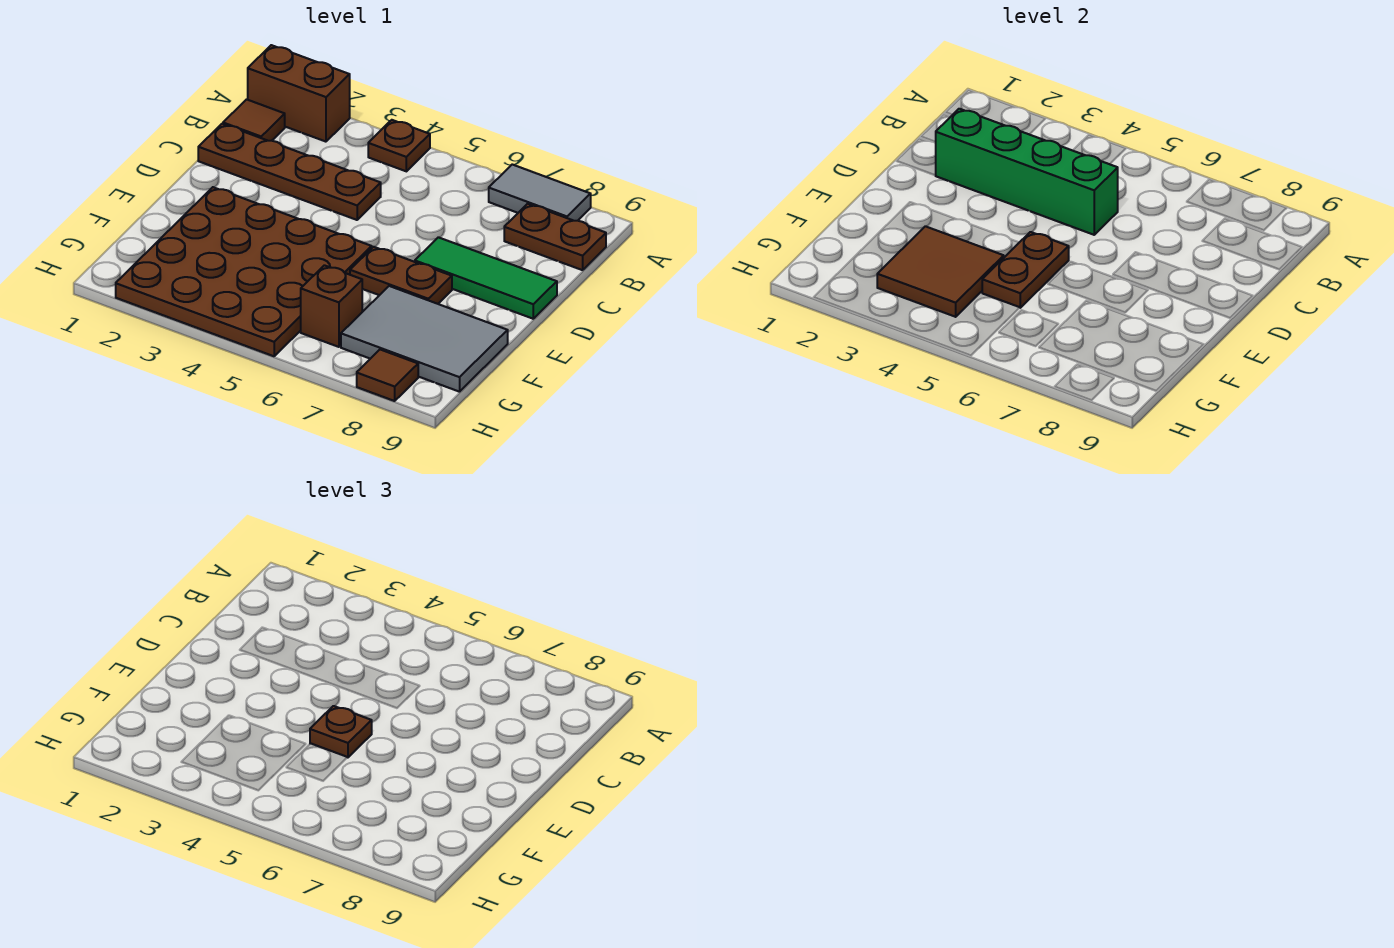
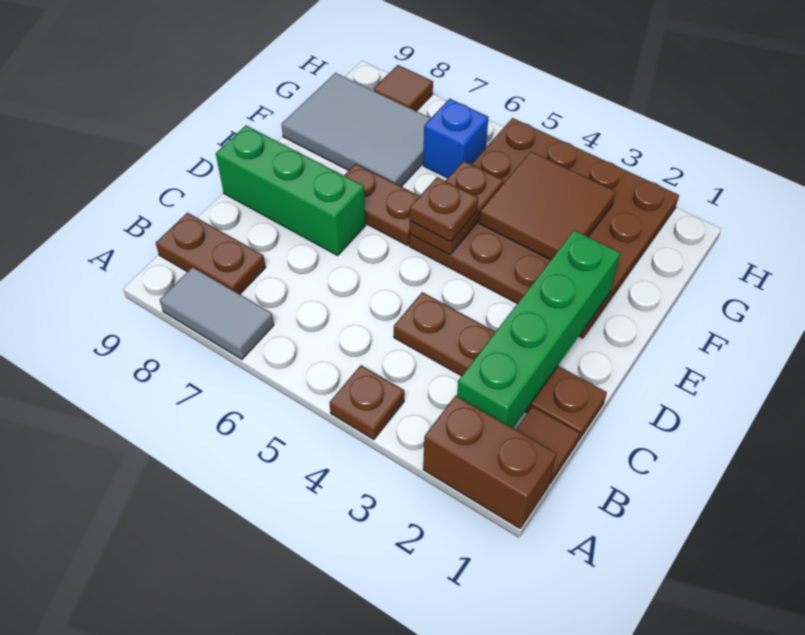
green 1x4 brick [935,109,1118,235] -> green 1x4 brick turned to [457,230,620,428]
green 1x3 tile [415,237,557,319] -> green 1x3 brick [216,126,366,255]
brown 1x1 brick [301,265,362,347] -> blue 1x1 brick [423,99,489,178]

